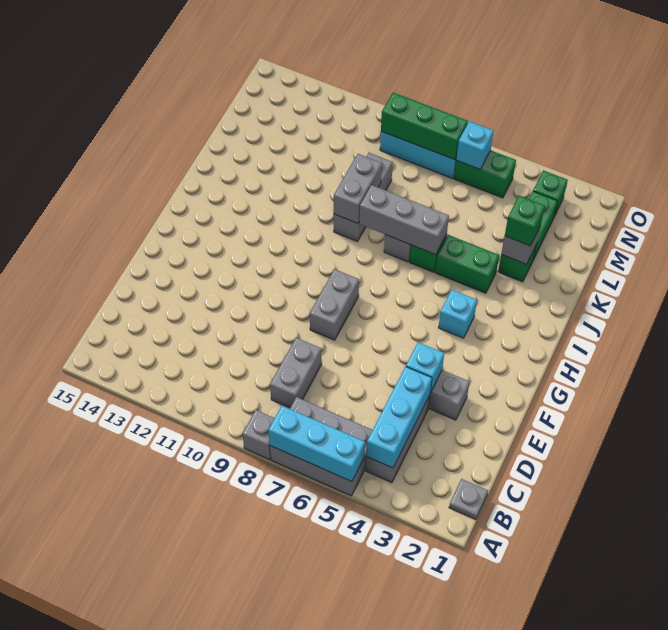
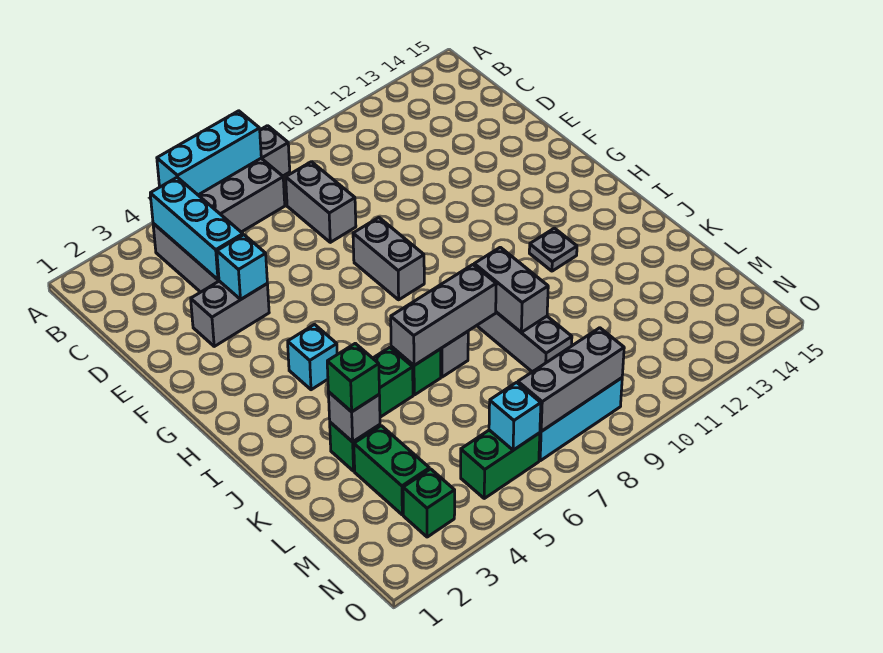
grey 1x1 plate [449,479,488,519] -> grey 1x1 plate moved to [529,228,577,271]
green 1x3 brick [381,93,468,160] -> grey 1x3 brick [518,328,624,431]

